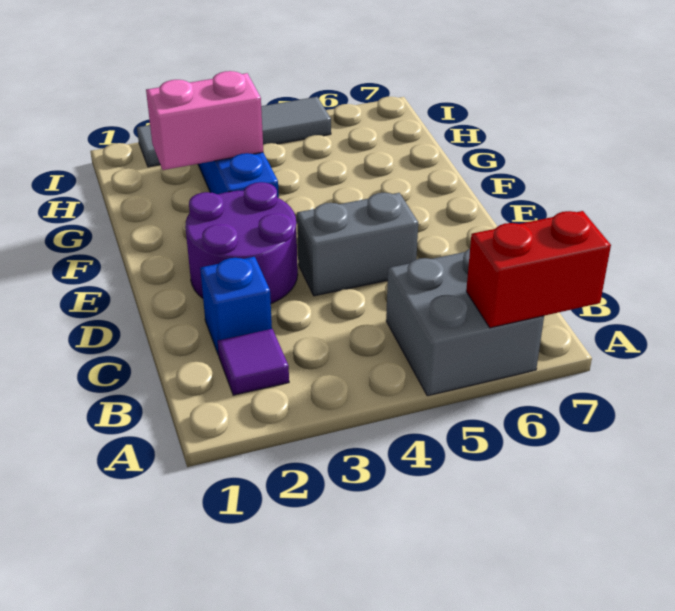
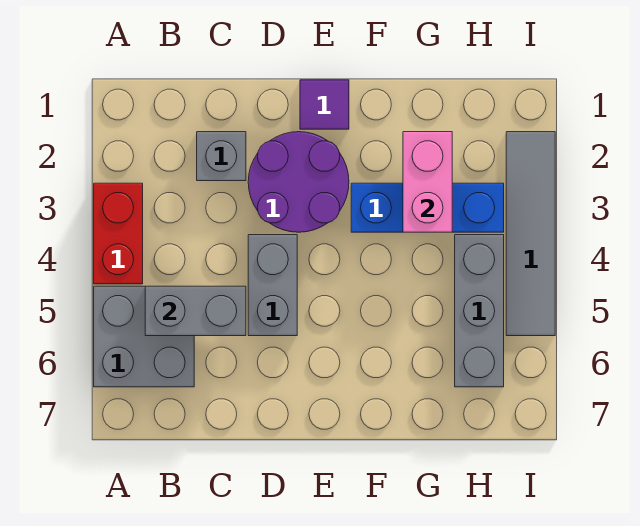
red 1x2 brick [466,211,611,328] -> red 1x2 brick moved to [94,183,143,284]
purple 1x1 tile [218,329,289,395] -> purple 1x1 tile moved to [300,80,349,129]
none -> grey 1x2 brick [145,286,246,336]
blue 1x1 brick [200,257,272,356] -> grey 1x1 brick [197,132,246,181]
none -> grey 1x3 brick [455,235,504,387]

